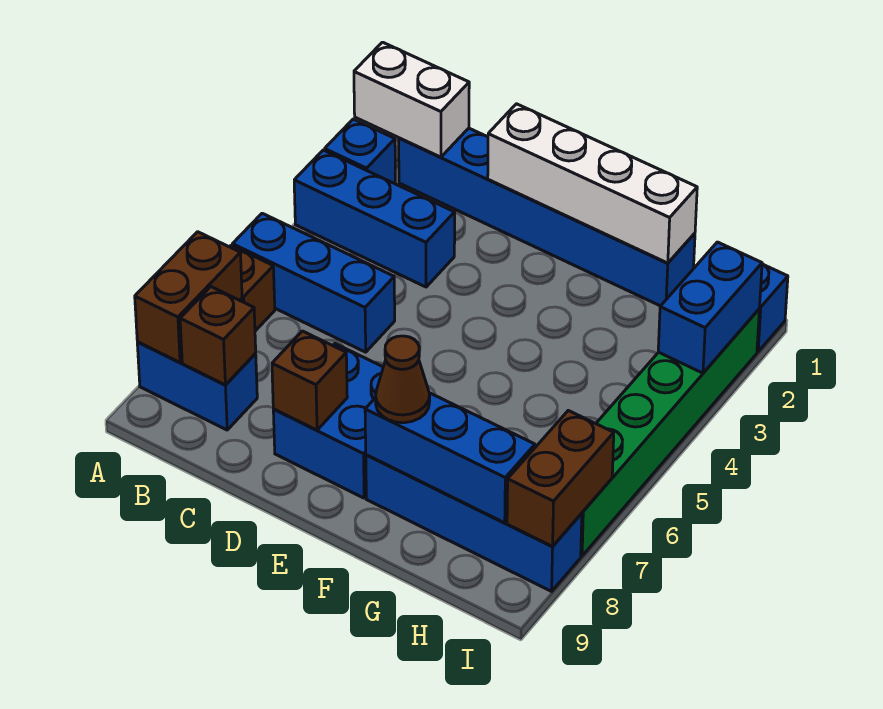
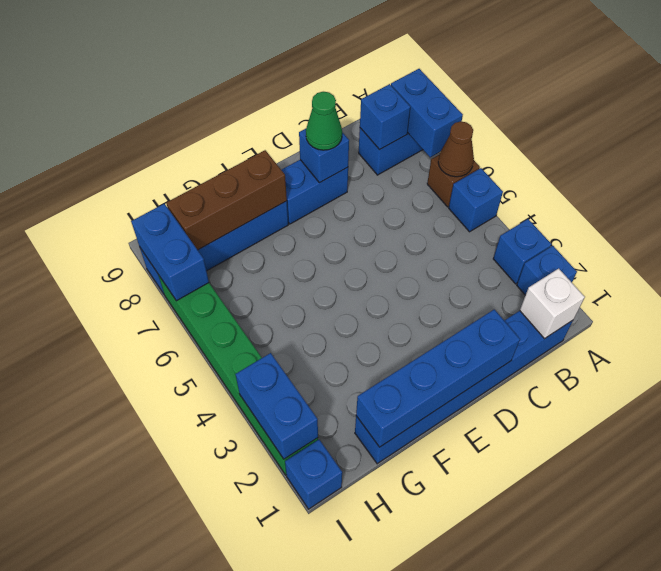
white 1x2 brick [354,42,469,157] -> white 1x1 brick [520,268,585,339]
blue 1x3 brick [294,150,455,287] -> blue 1x1 brick [493,219,551,284]
blue 1x3 brick [232,213,395,352] -> blue 1x1 brick [449,168,503,232]
brown 1x2 brick [135,232,242,362] -> blue 1x2 brick [391,69,463,157]
brown 1x1 brick [180,287,256,385] -> blue 1x1 brick [360,84,410,150]
white 1x4 brick [488,104,697,263] -> blue 1x4 brick [356,309,520,447]
blue 2x2 brick [273,344,383,498] -> blue 1x2 brick [282,160,348,224]
brown 1x1 brick [272,331,347,430] -> blue 1x1 brick [299,129,349,183]
none -> green 1x1 cone [306,92,342,150]
blue 1x3 brick [365,393,535,523] -> brown 1x3 brick [166,150,287,250]
brown 1x1 cone [376,336,430,423] -> brown 1x1 cone moved to [438,121,474,177]
brown 1x2 brick [507,411,614,546] -> blue 1x2 brick [131,204,209,301]

